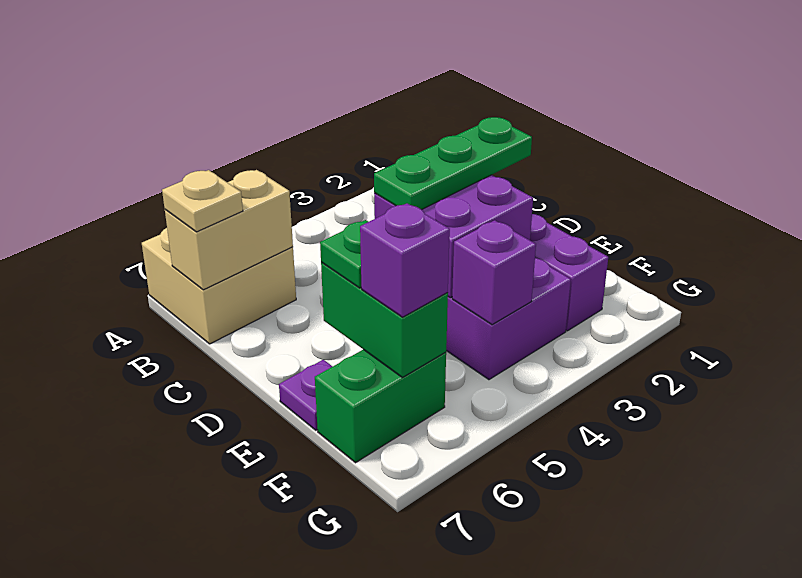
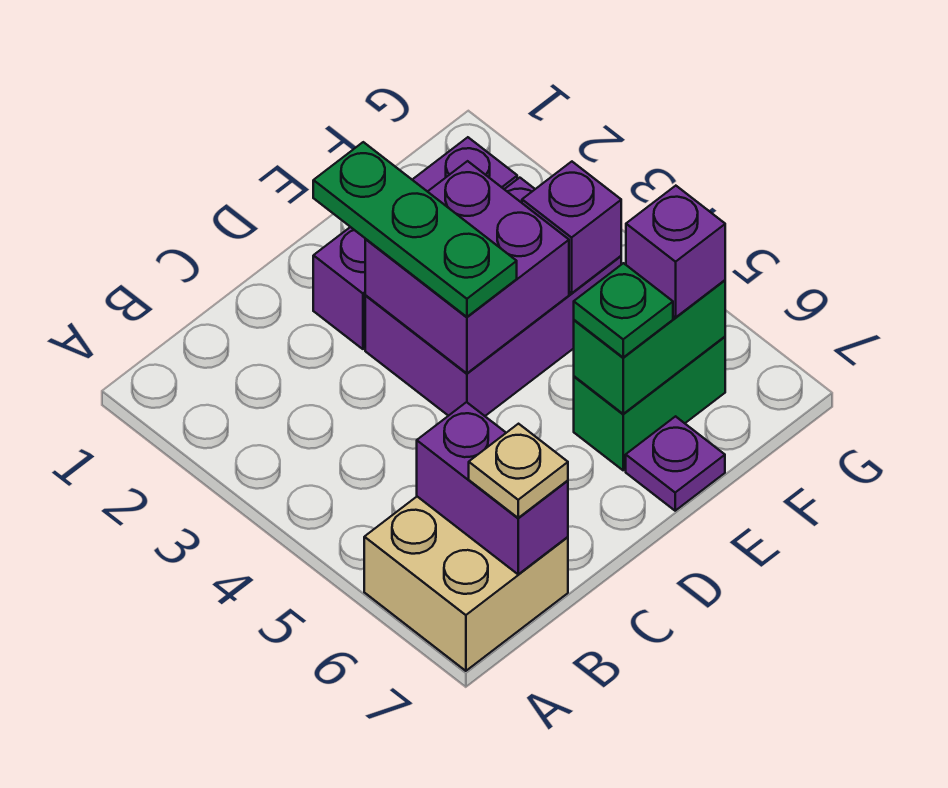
tan 1x2 brick [165,170,293,290] -> purple 1x2 brick [417,402,568,574]
green 1x2 brick [315,350,446,463] -> green 1x2 brick turned to [574,337,725,470]

